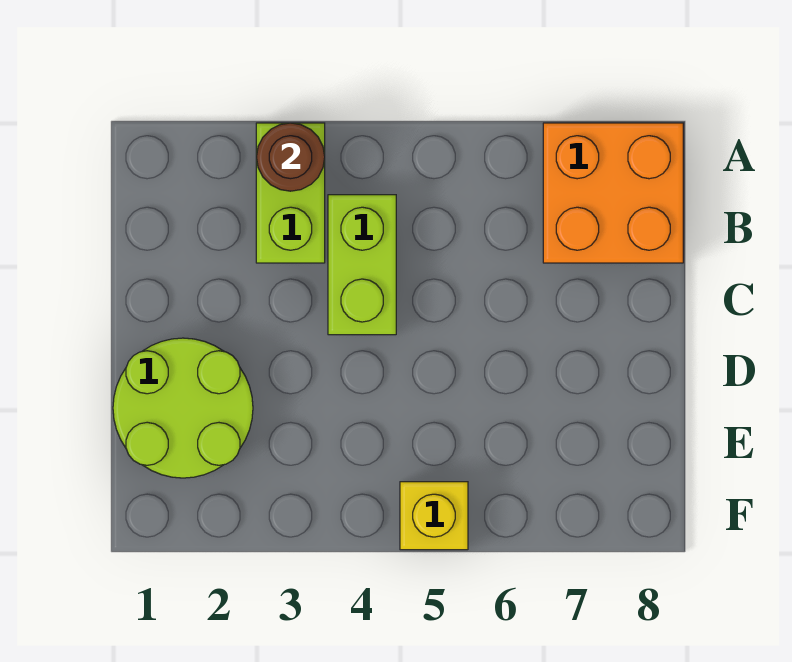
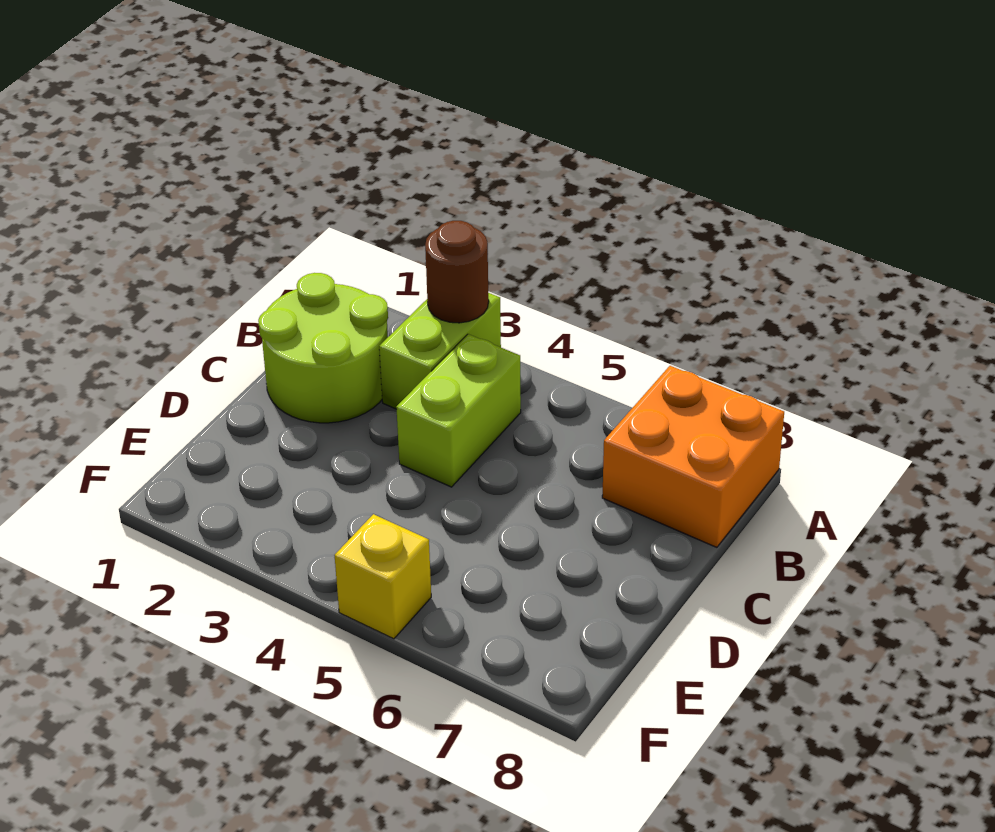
lime 2x2 round brick [113,338,253,478] -> lime 2x2 round brick moved to [258,273,388,423]

